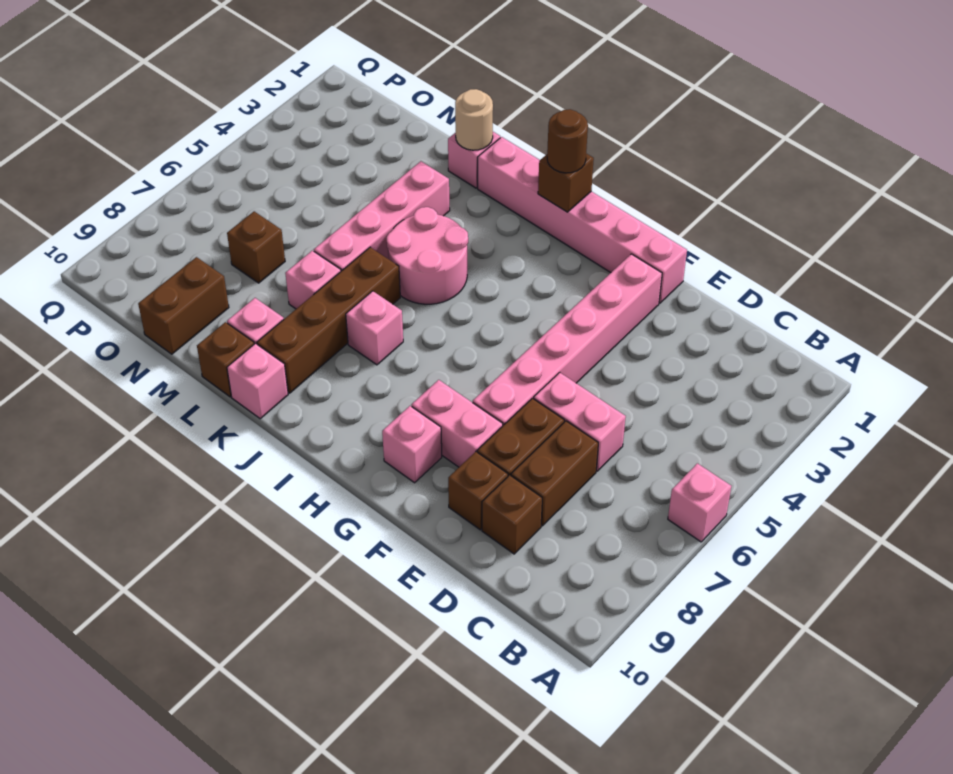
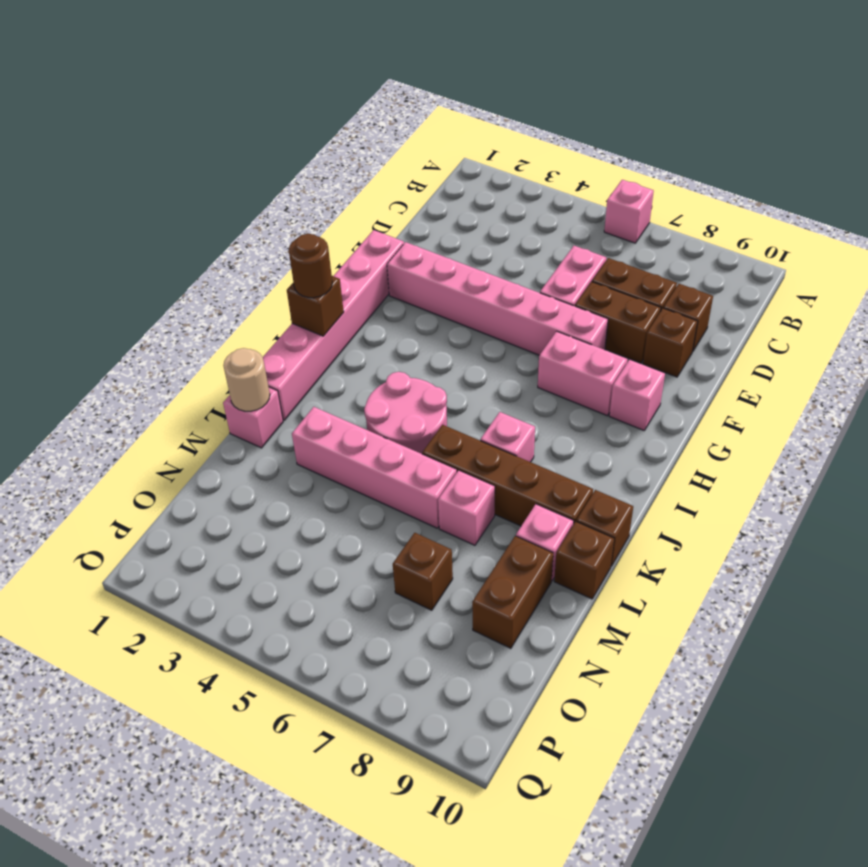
pink 1x2 brick [411,380,503,467] -> pink 1x2 brick turned to [538,331,628,416]
pink 1x1 brick [227,343,288,419] -> brown 1x1 brick [576,490,633,566]
brown 1x2 brick [138,257,229,354] -> brown 1x2 brick turned to [472,536,553,648]

